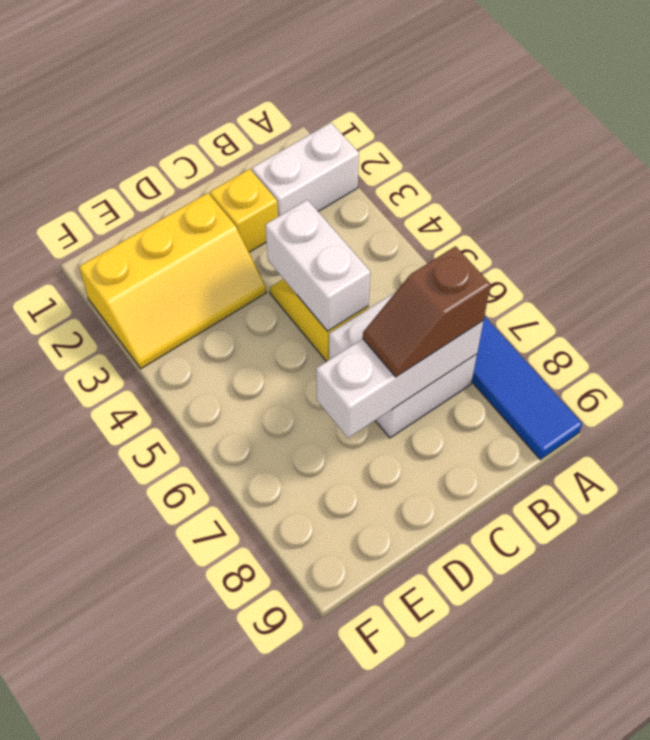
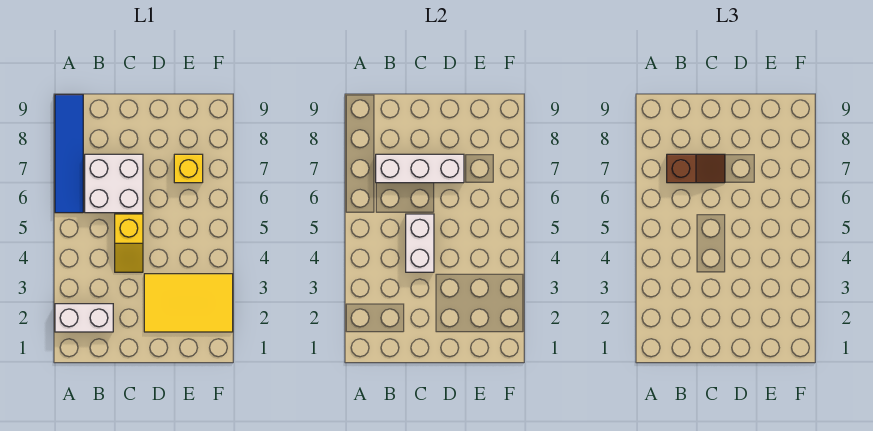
yellow 1x1 brick [210,169,278,252] -> yellow 1x1 brick moved to [174,154,203,183]
yellow 2x3 slope [79,193,267,369] -> yellow 2x3 tile [144,274,233,332]

